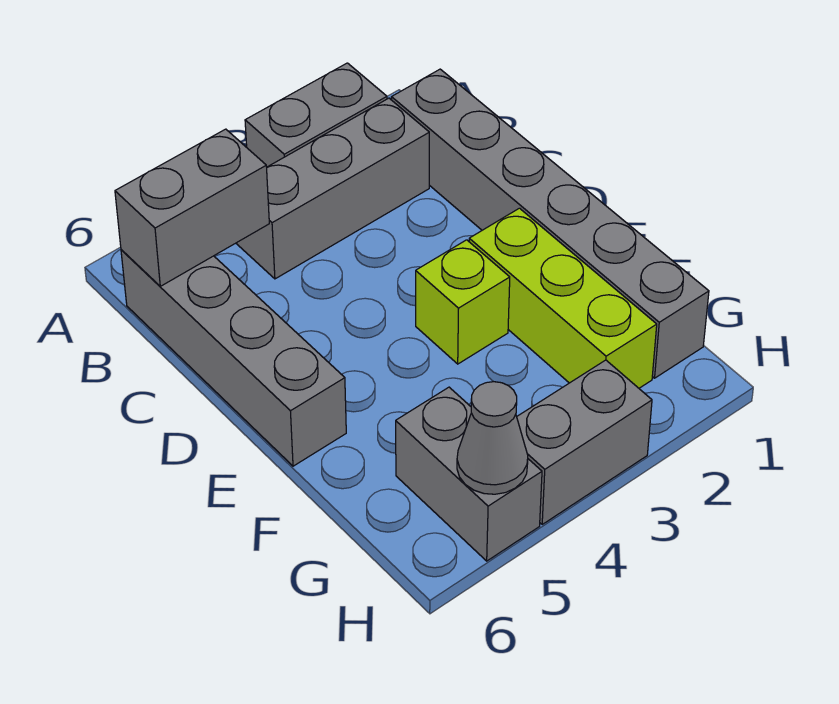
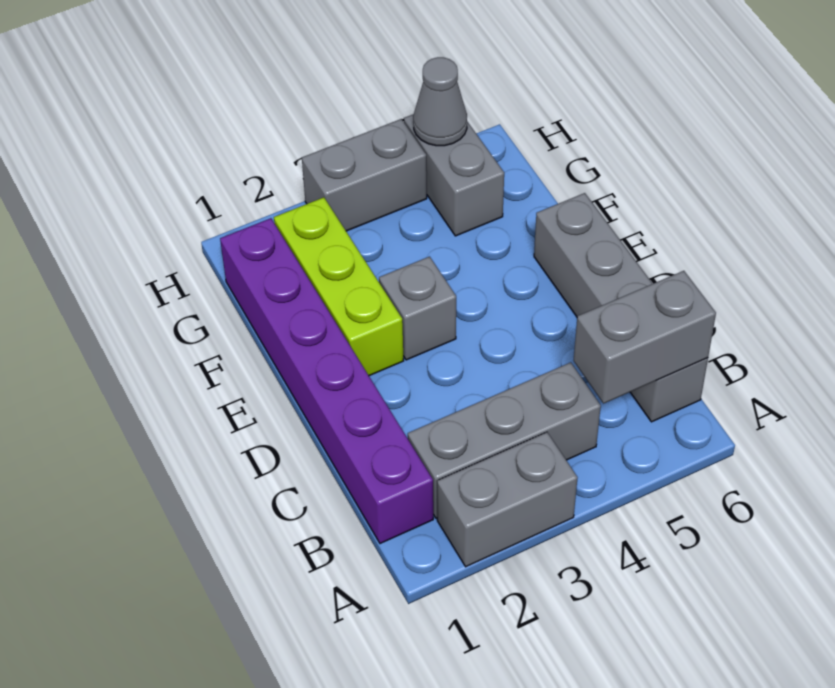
grey 1x6 brick [391,69,709,378] -> purple 1x6 brick [220,218,433,544]
lime 1x1 brick [416,240,510,364] -> grey 1x1 brick [379,257,456,360]

